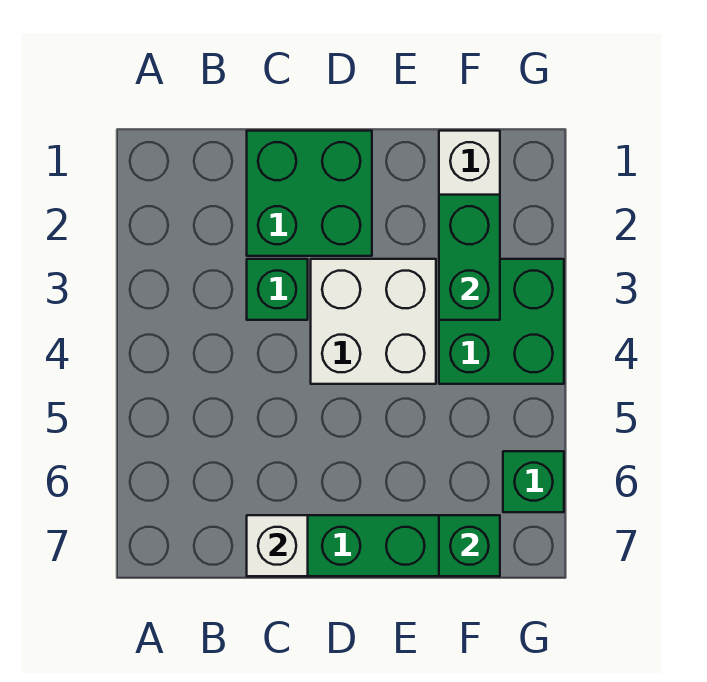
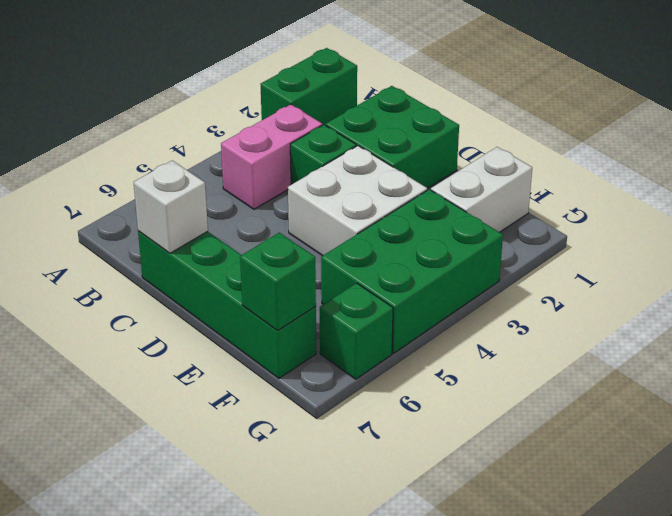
none -> pink 1x2 brick [221,104,322,209]
green 1x2 brick [439,195,500,320] -> green 1x2 brick moved to [261,48,357,125]
green 2x2 brick [439,259,564,384] -> green 2x3 brick [321,189,503,353]

